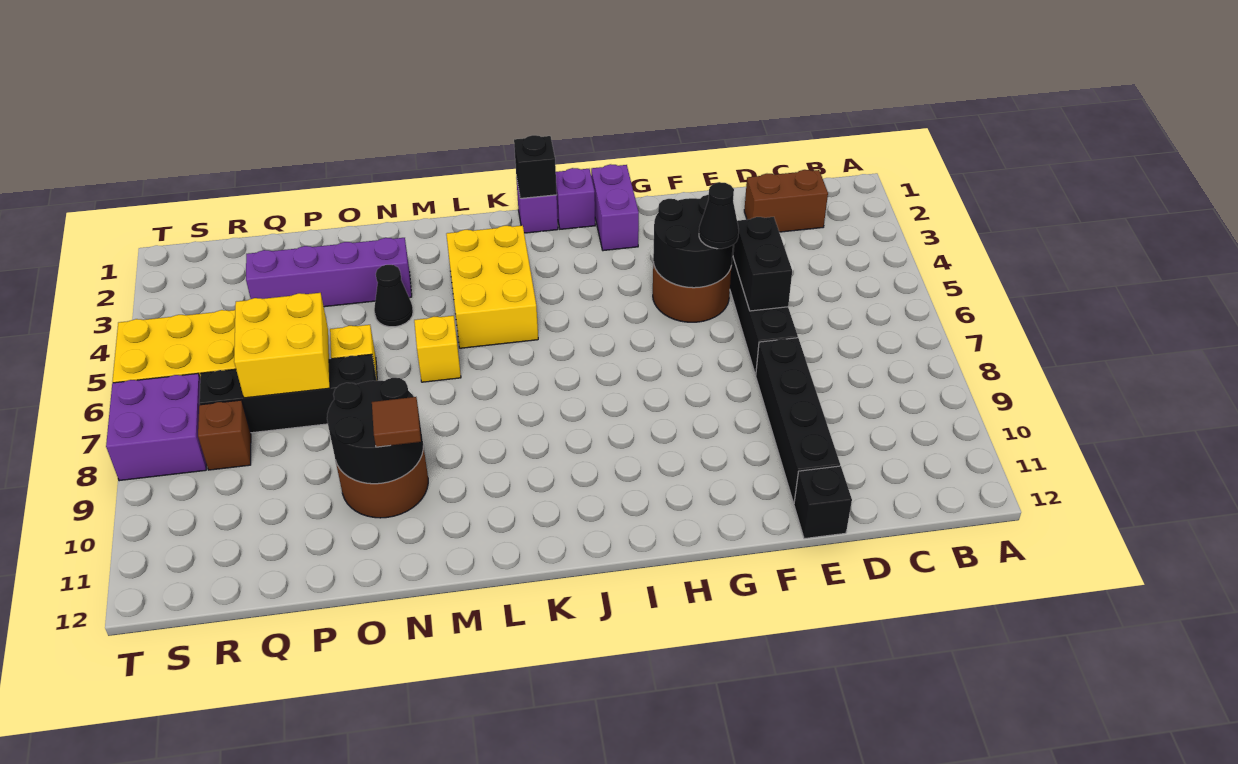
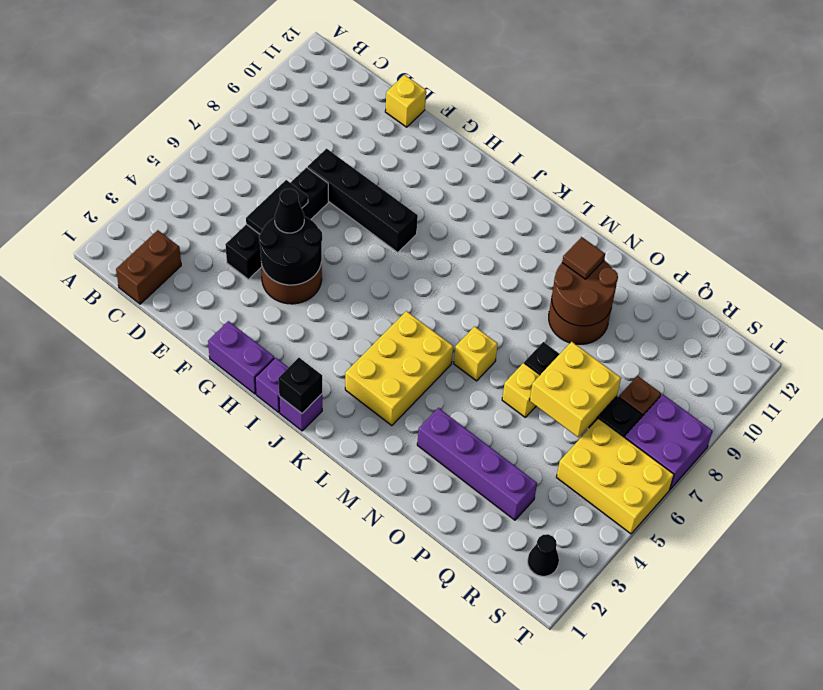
brown 1x2 brick [744,170,828,232] -> brown 1x2 brick turned to [116,230,181,304]
black 1x2 brick [733,217,792,311] -> black 1x2 tile [246,180,308,234]
black 1x4 brick [756,338,840,503] -> black 1x4 brick turned to [308,149,418,252]
black 1x1 brick [794,466,852,539] -> yellow 1x1 brick [385,75,426,127]
purple 1x2 brick [591,164,639,251] -> purple 1x2 brick turned to [208,321,274,394]
black 1x1 cone [374,265,413,327] -> black 1x1 cone moved to [528,534,559,576]
black 2x2 round brick [327,378,423,484] -> brown 2x2 round brick [552,261,618,326]

